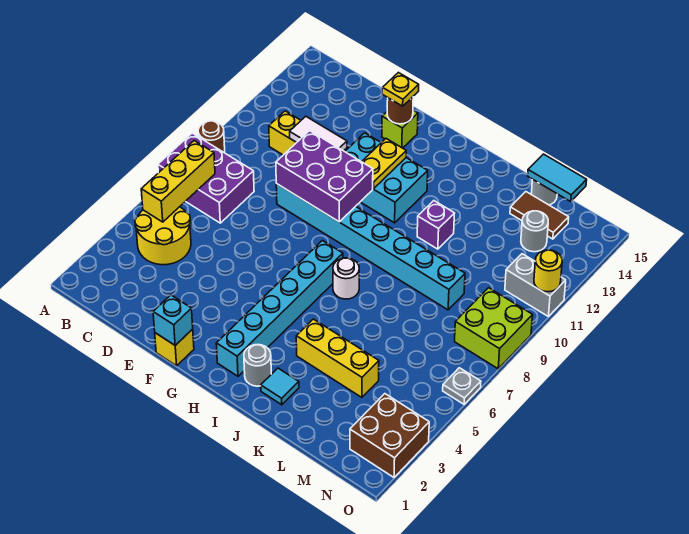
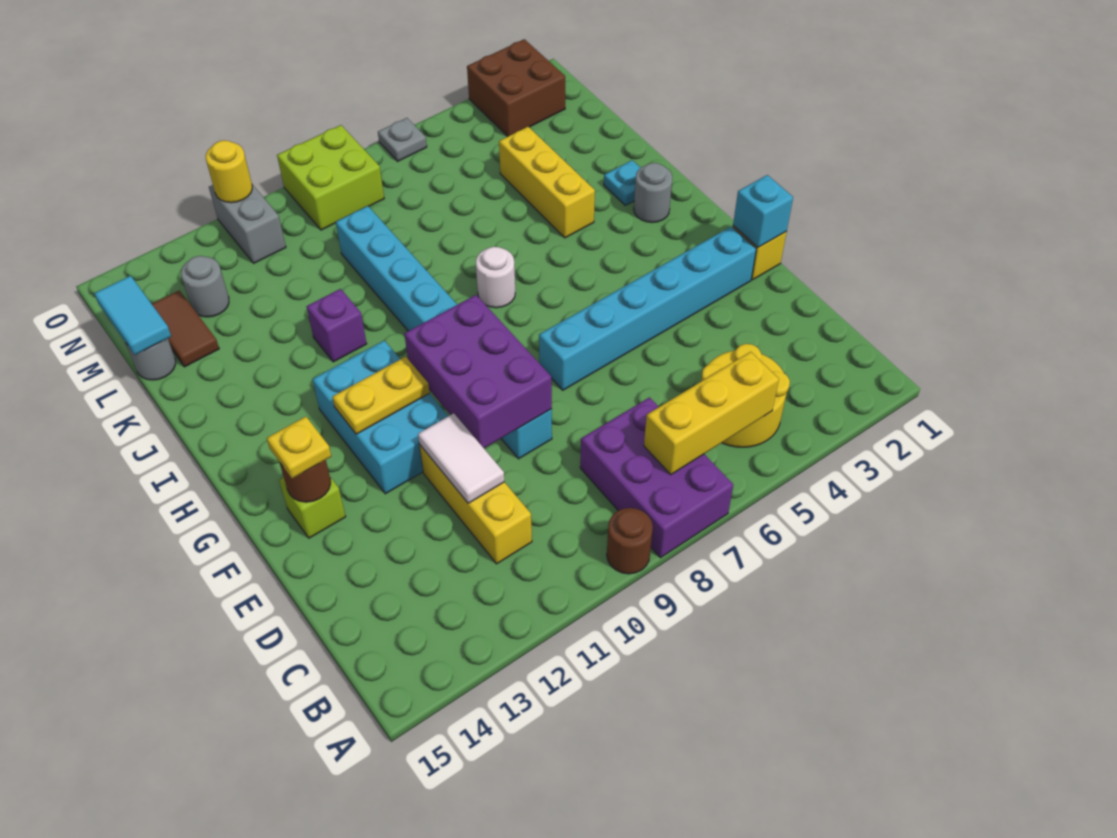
cyan 1x6 brick [216,241,343,376] -> cyan 1x6 brick moved to [539,226,756,390]
cyan 1x1 tile [261,368,299,405] -> cyan 1x1 plate [604,160,640,205]

